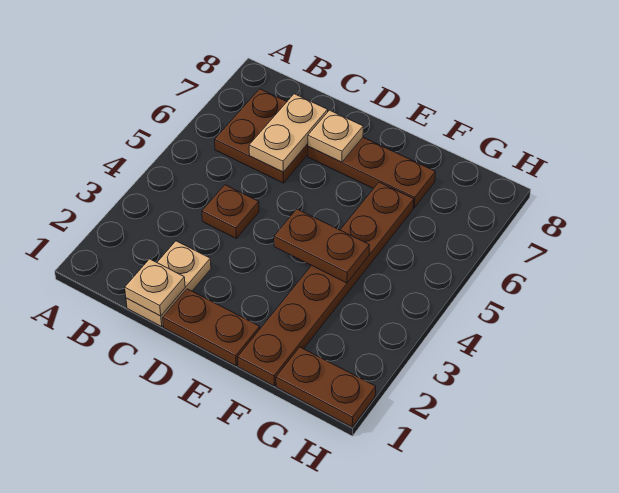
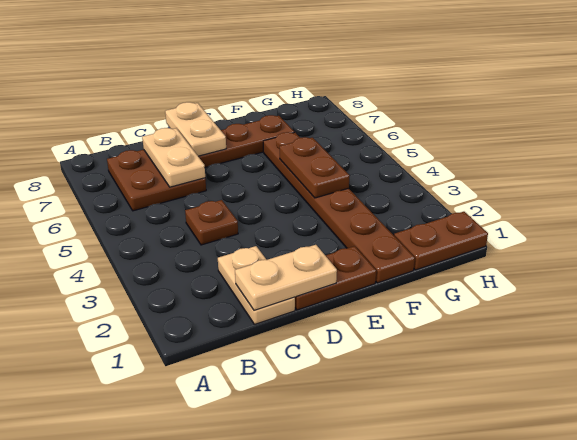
tan 1x1 plate [125,259,185,316] -> tan 1x2 plate [235,245,337,311]
tan 1x1 plate [308,110,363,162] -> tan 1x2 plate [165,102,226,156]
brown 1x2 plate [274,209,369,283] -> brown 1x2 plate turned to [280,137,350,198]

